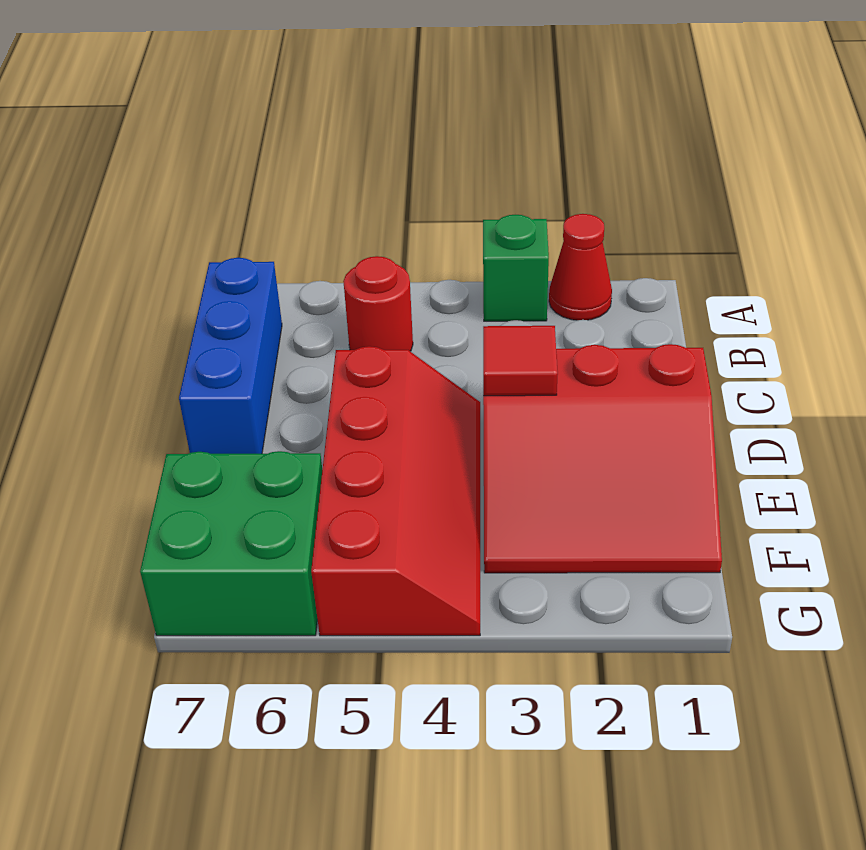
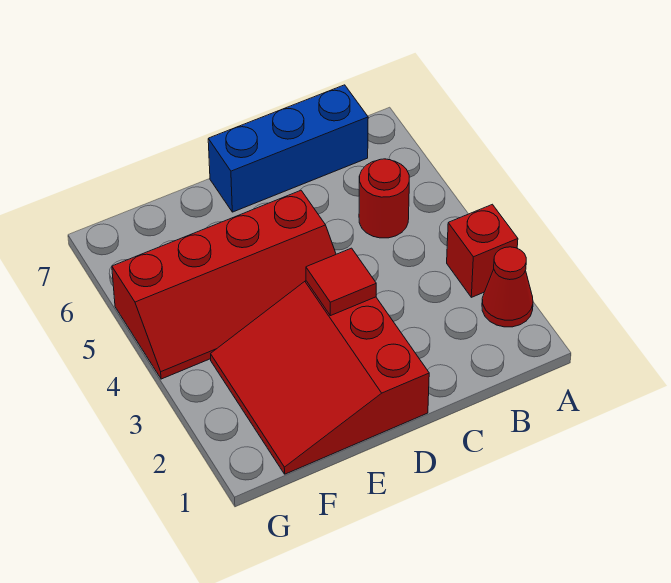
green 1x1 brick [483,215,549,321] -> red 1x1 brick [447,204,518,297]
green 2x2 brick [140,451,322,636] -> none

